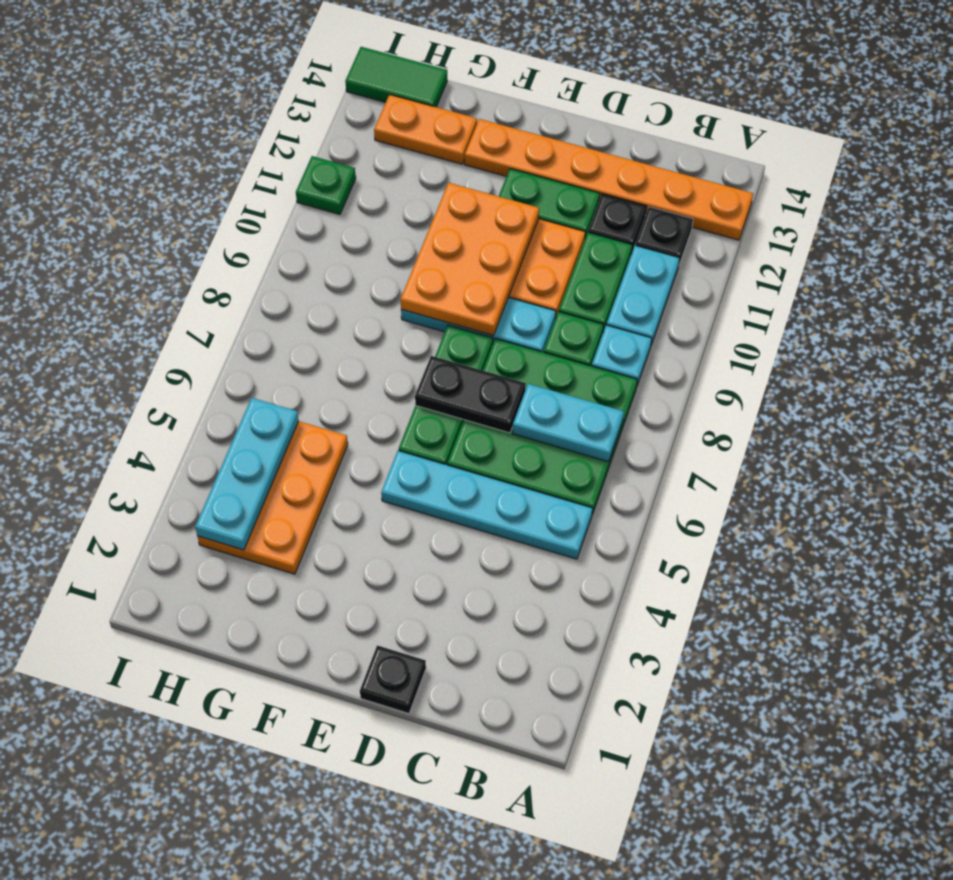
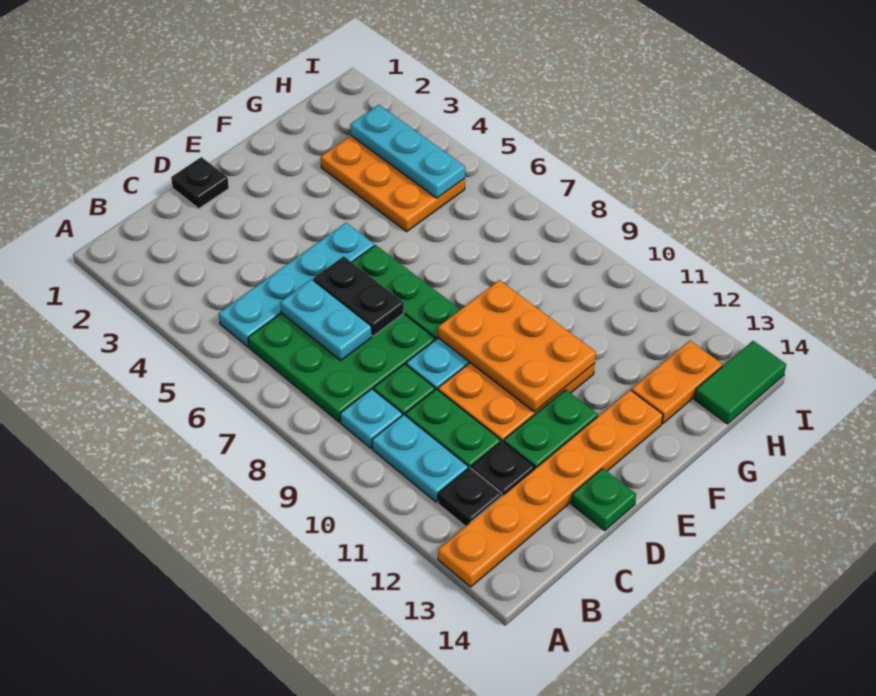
cyan 1x2 plate [513,384,624,462] -> cyan 1x2 plate turned to [280,279,372,360]
black 1x2 plate [415,356,526,433] -> black 1x2 plate turned to [313,256,404,336]
green 1x1 plate [296,156,356,214] -> green 1x1 plate moved to [571,468,636,530]

